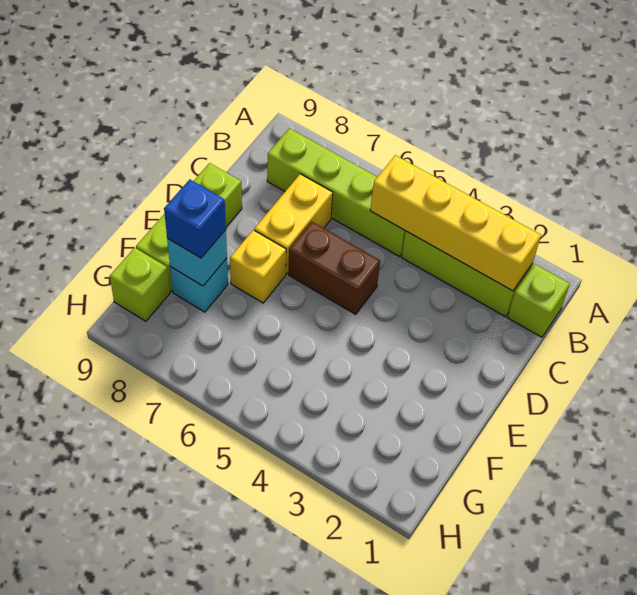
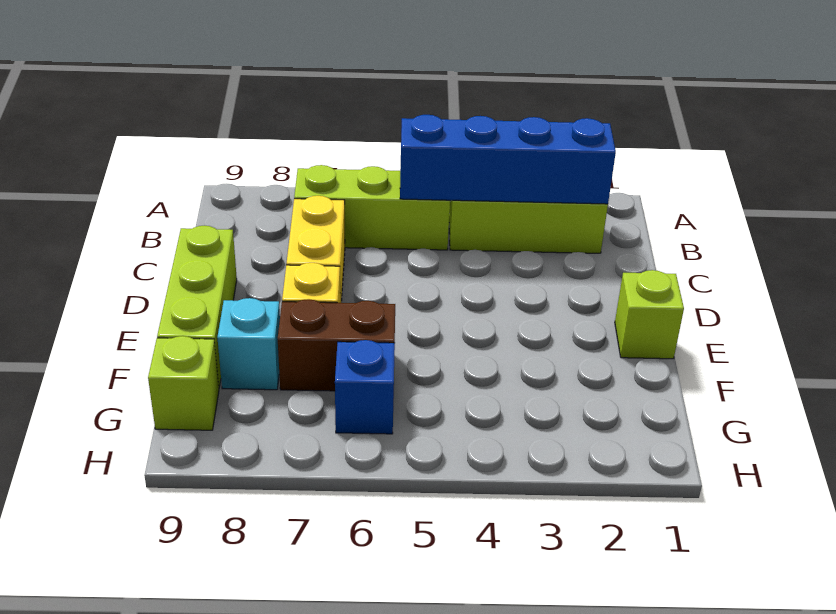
lime 1x1 brick [508,264,570,337] -> lime 1x1 brick moved to [615,270,684,359]
yellow 1x4 brick [370,155,541,291] -> blue 1x4 brick [400,115,616,204]
lime 1x4 brick [267,128,406,257] -> lime 1x3 brick [294,165,450,250]
brown 1x2 brick [288,221,380,314] -> brown 1x2 brick moved to [278,299,395,391]
cyan 1x1 brick [167,230,227,286] -> none
blue 1x1 brick [164,179,226,258] -> blue 1x1 brick moved to [335,340,395,434]

